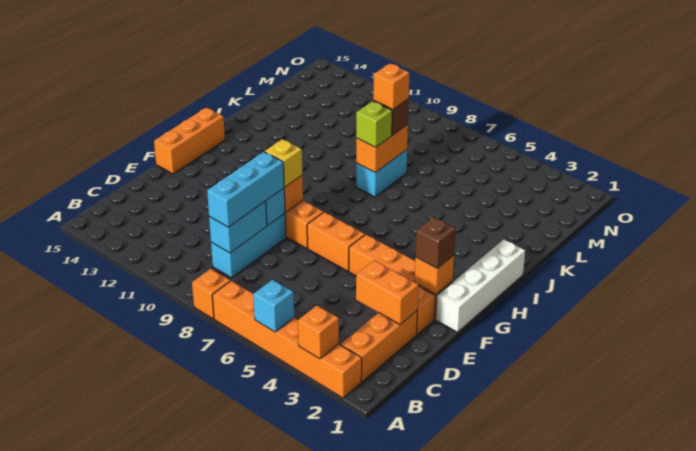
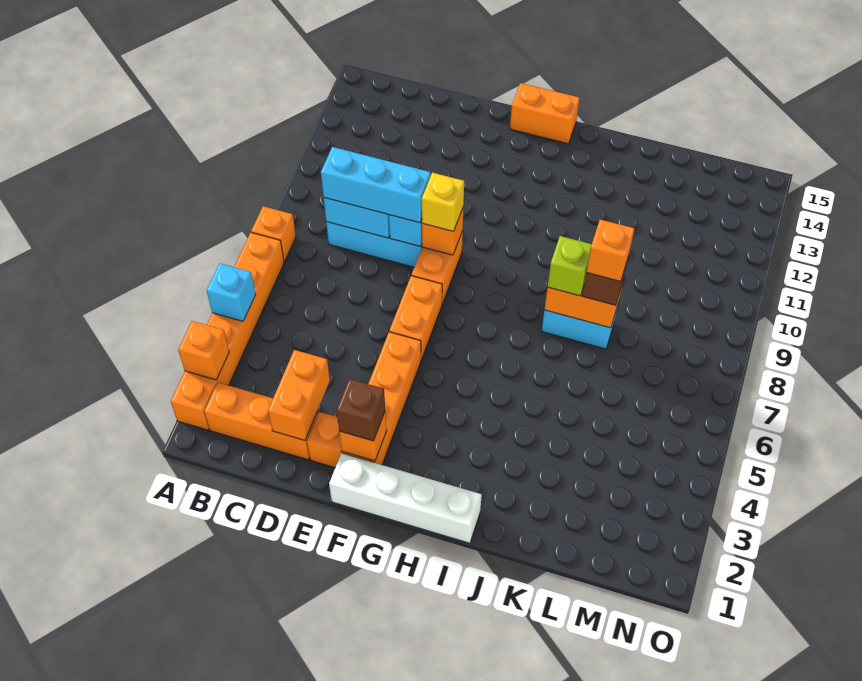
orange 1x3 brick [154,107,225,174] -> orange 1x2 brick [510,83,580,144]

